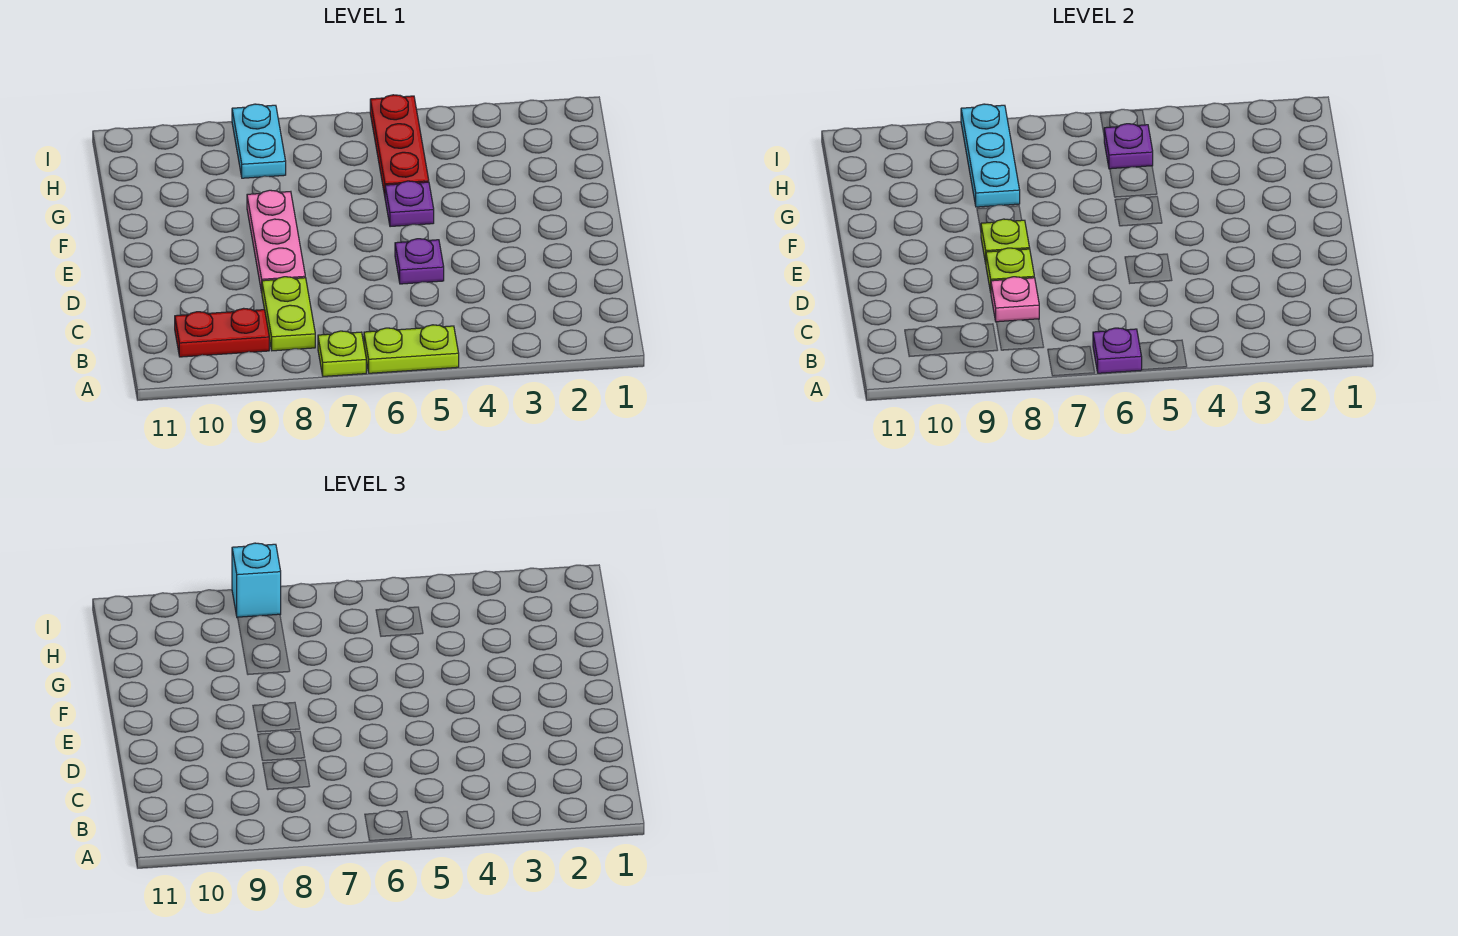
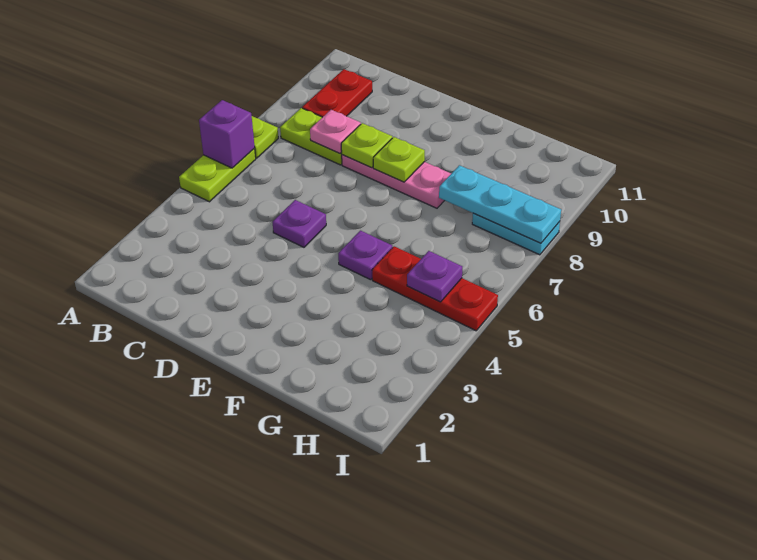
purple 1x1 plate [1093,328,1142,373] -> purple 1x1 brick [199,100,255,168]
cyan 1x1 brick [232,543,281,618] -> none

